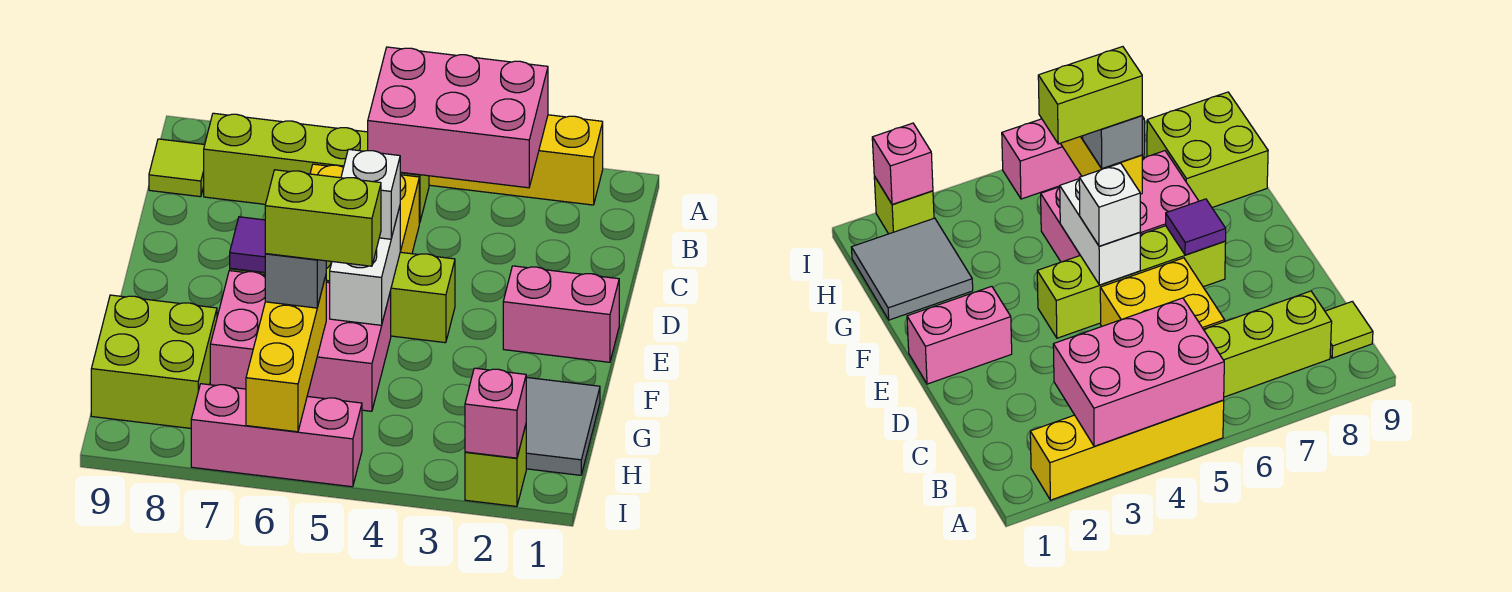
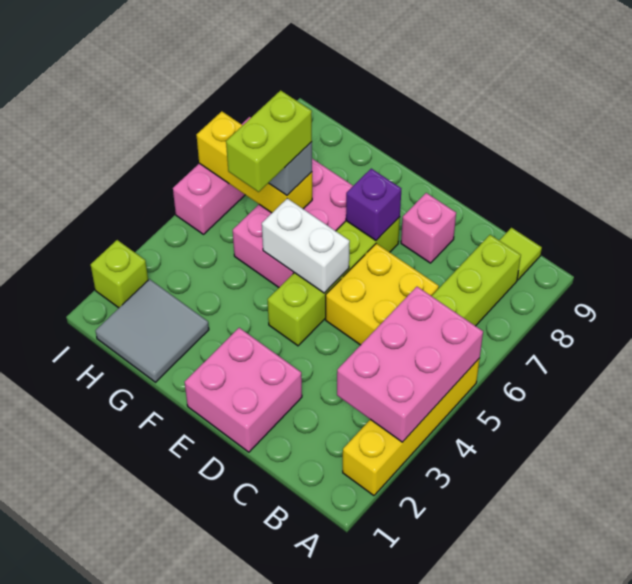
pink 1x2 brick [503,266,619,362] -> pink 2x2 brick [185,328,302,452]
white 1x1 brick [341,149,400,239] -> none
purple 1x1 tile [230,217,265,272] -> purple 1x1 brick [346,169,401,241]
lime 2x2 brick [91,295,217,428] -> none
pink 1x1 brick [465,368,526,458] -> pink 1x1 brick moved to [401,193,456,263]

